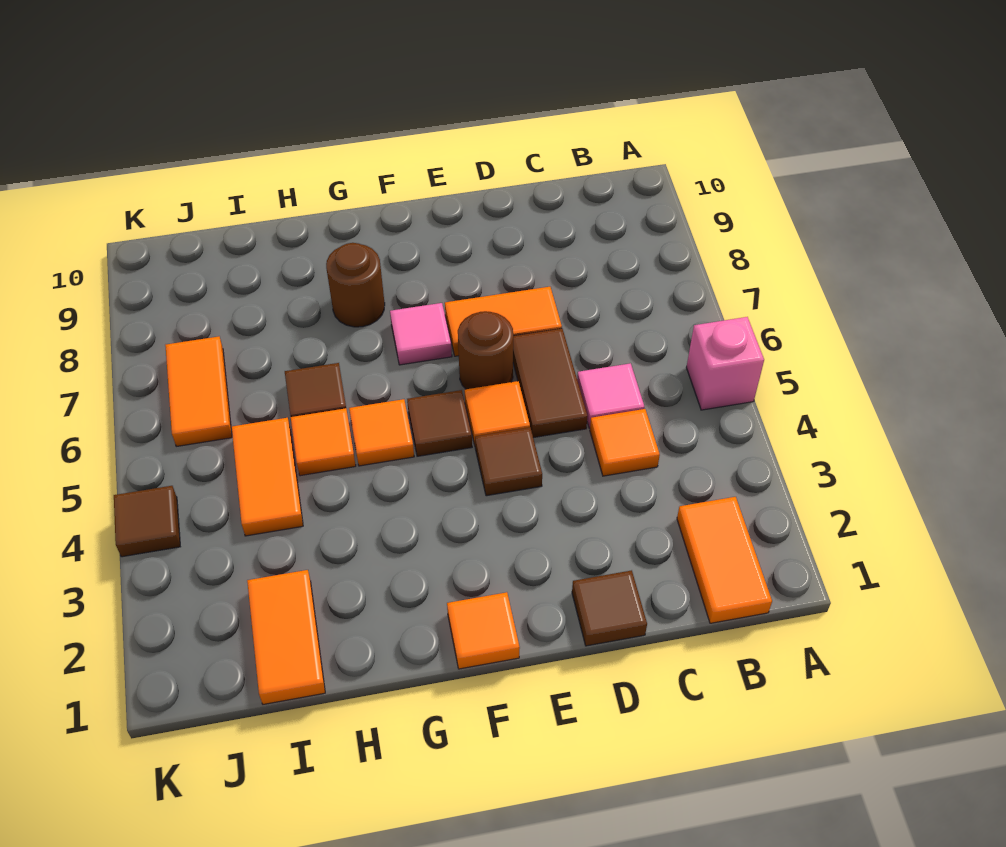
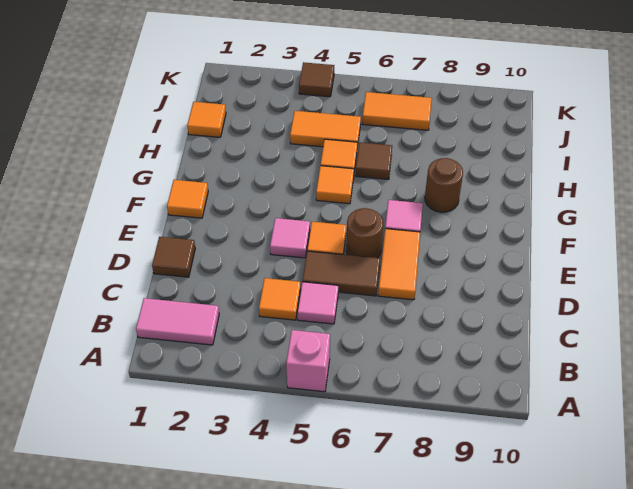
orange 1x2 tile [677,497,772,623] -> pink 1x2 tile [136,298,219,345]
brown 1x1 tile [475,428,542,496] -> pink 1x1 tile [270,218,310,258]
brown 1x1 tile [407,390,472,456] -> none
orange 1x2 tile [247,570,325,704] -> orange 1x1 tile [187,102,226,137]

